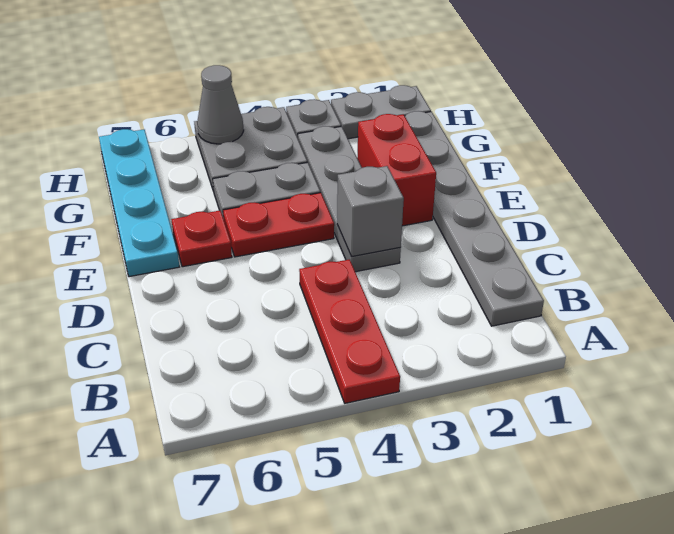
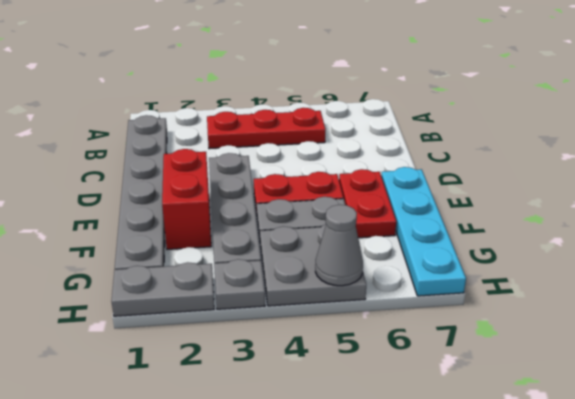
red 1x3 plate [299,259,400,403] -> red 1x3 plate turned to [207,108,326,149]
grey 1x1 brick [337,166,404,256] -> none
red 1x1 plate [171,210,232,267] -> red 1x2 plate [339,169,396,238]

